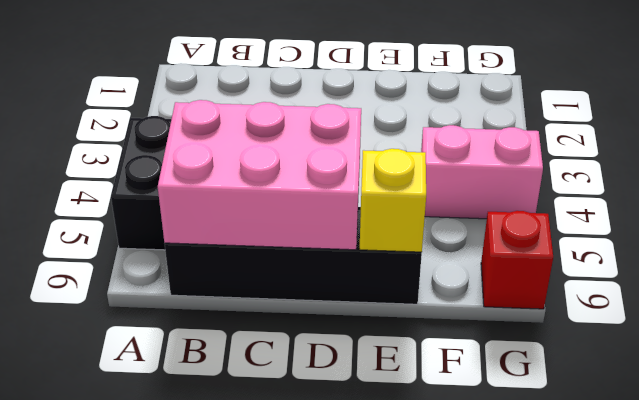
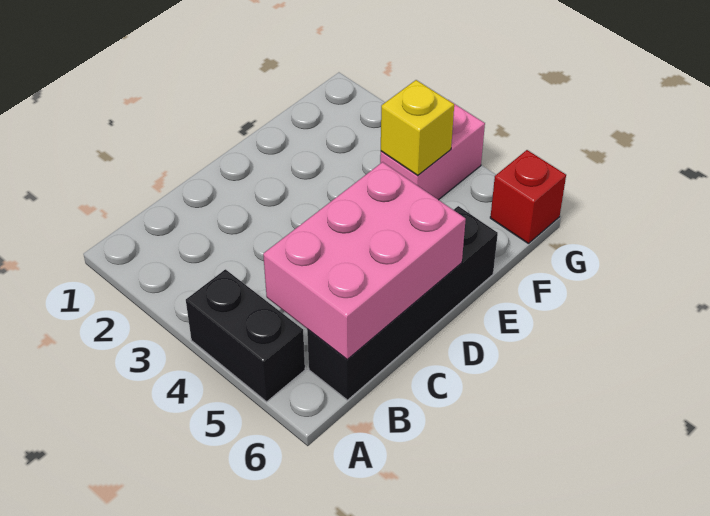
yellow 1x1 brick [359,149,426,252] -> yellow 1x1 brick moved to [381,80,454,176]

